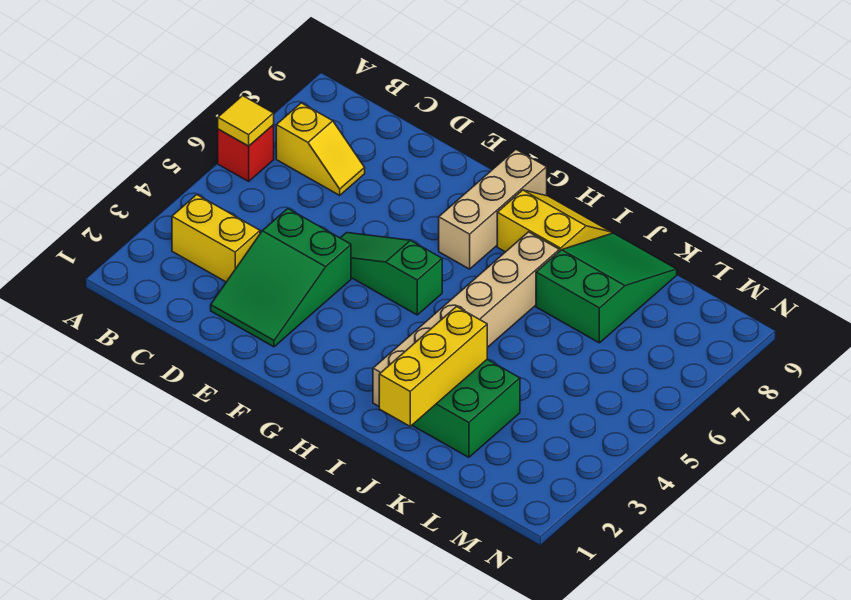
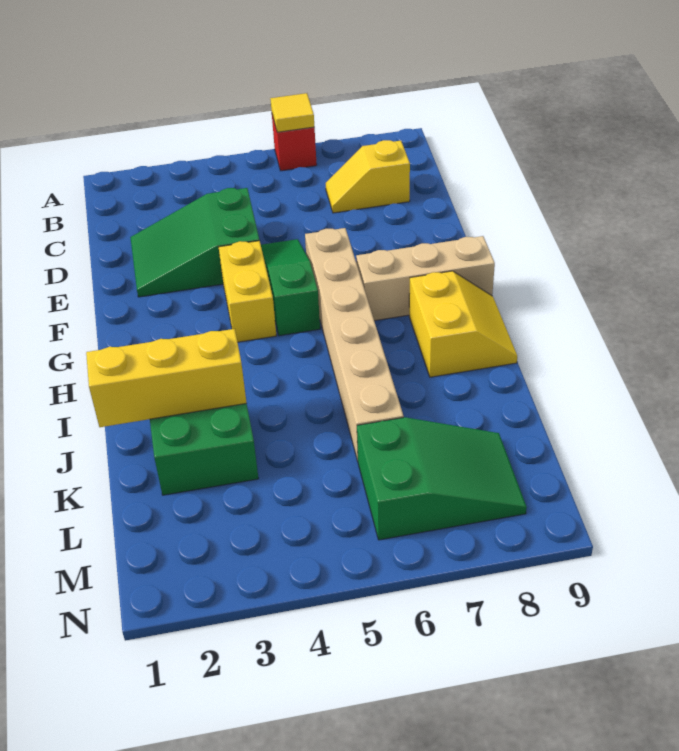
yellow 1x2 brick [172,195,260,282] -> yellow 1x2 brick moved to [219,241,276,342]
yellow 1x2 slope [276,103,365,195] -> yellow 1x2 slope turned to [326,140,410,213]
tan 1x6 brick [373,232,559,406] -> tan 1x6 brick turned to [305,228,404,461]
green 2x3 slope [536,233,677,343] -> green 2x3 slope moved to [357,417,527,540]

